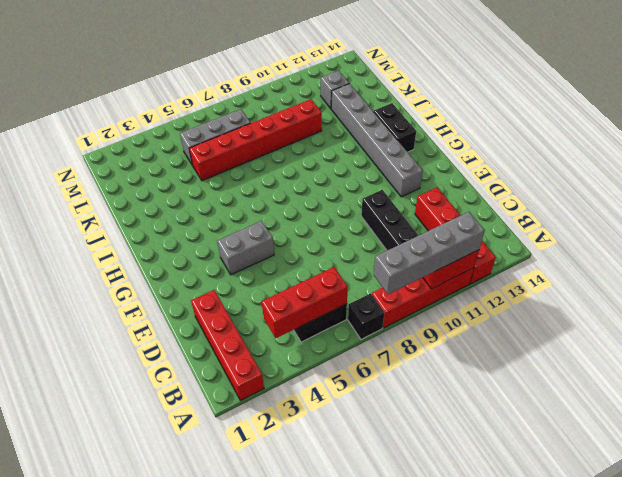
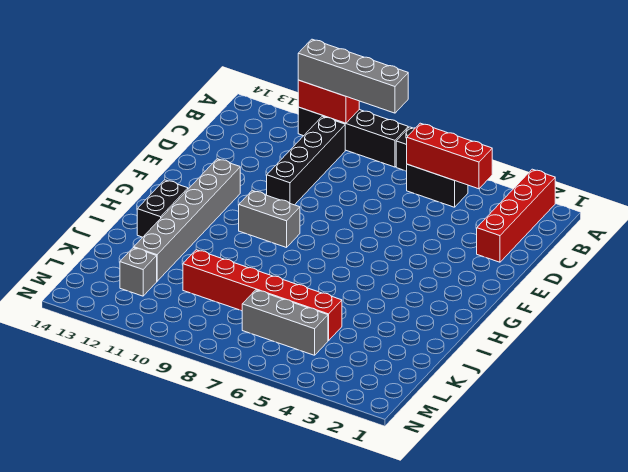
red 1x4 brick [372,268,474,328] -> black 1x4 brick [298,107,408,167]
red 1x4 brick [415,188,496,284] -> none
grey 1x2 brick [217,221,274,275] -> grey 1x2 brick moved to [239,190,300,248]

